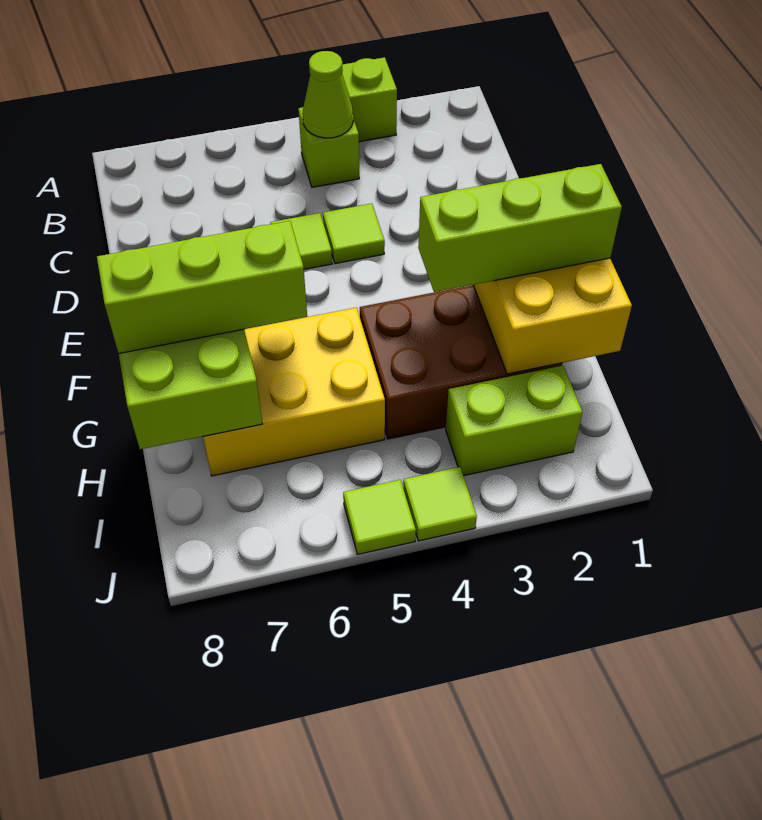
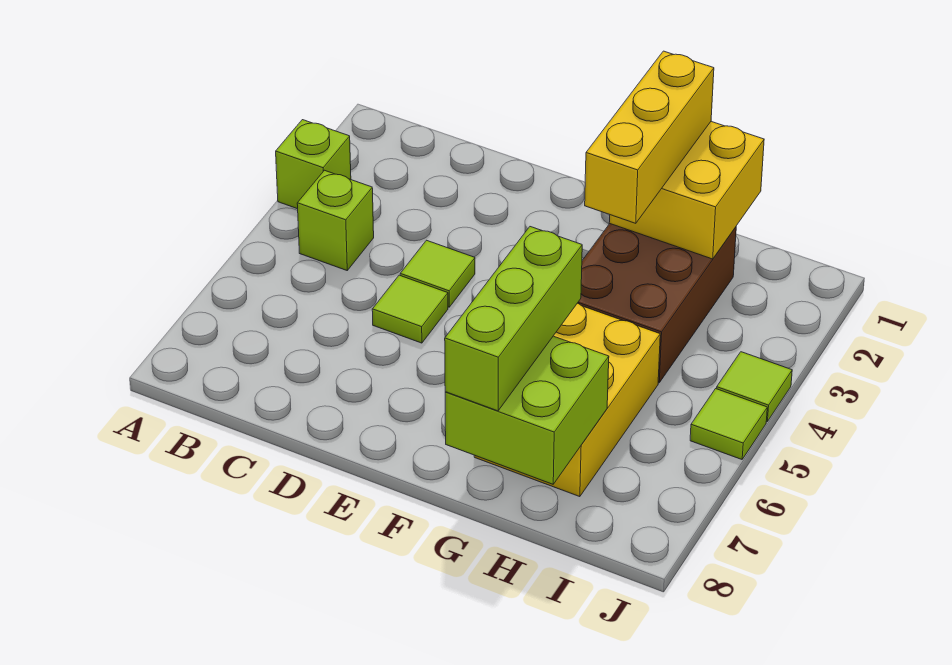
lime 1x1 cone [303,51,353,138] -> none
lime 1x3 brick [418,164,622,292] -> yellow 1x3 brick [585,51,714,223]
lime 1x2 brick [446,366,582,476] -> none

